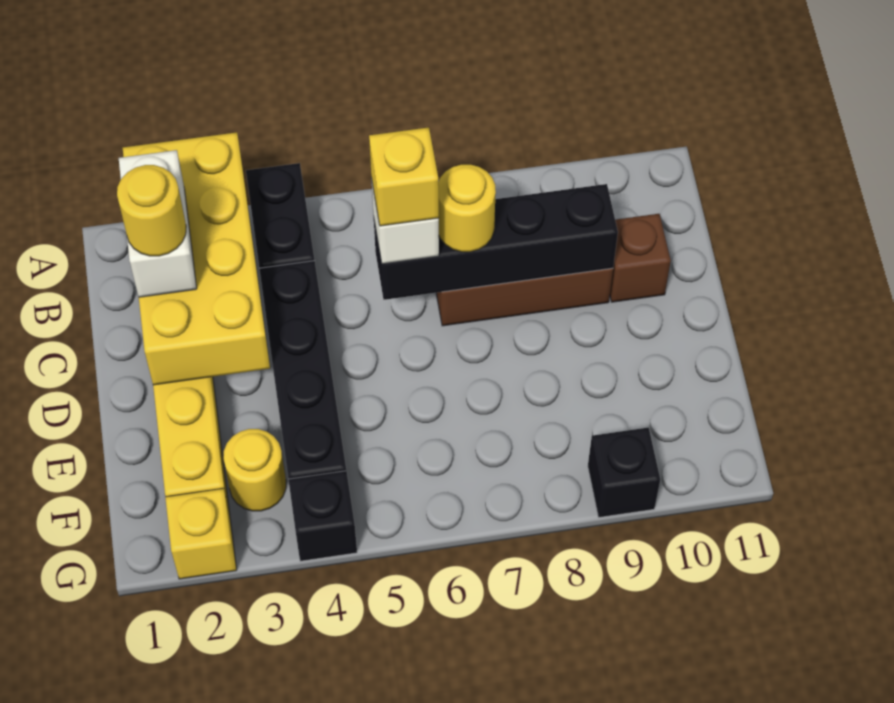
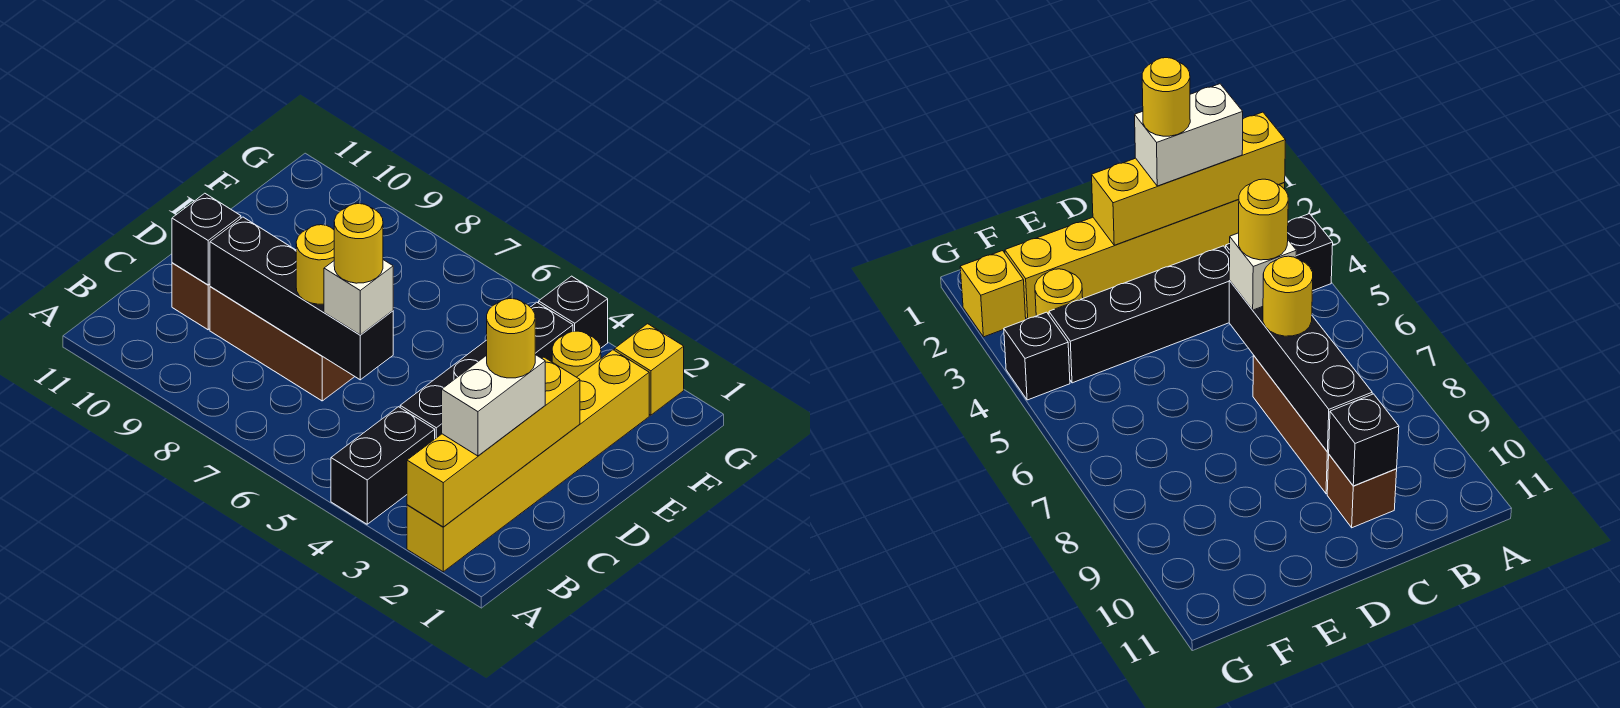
yellow 2x4 brick [123,132,270,385] -> yellow 1x4 brick [407,357,580,527]
yellow 1x1 brick [369,127,439,226] -> yellow 1x1 round brick [334,204,383,283]
black 1x1 brick [588,427,660,517] -> black 1x1 brick moved to [172,193,241,285]

